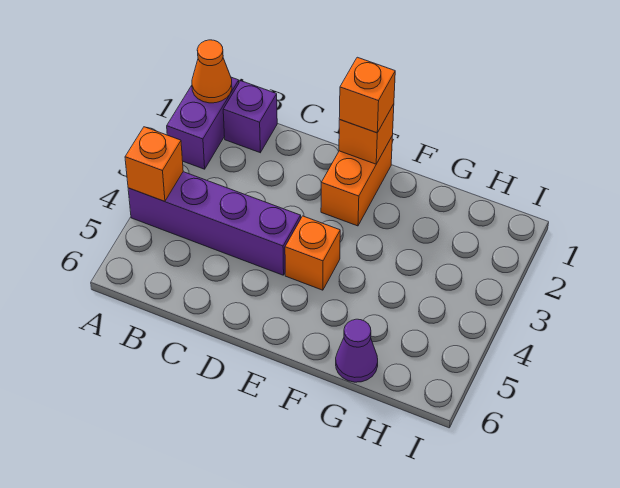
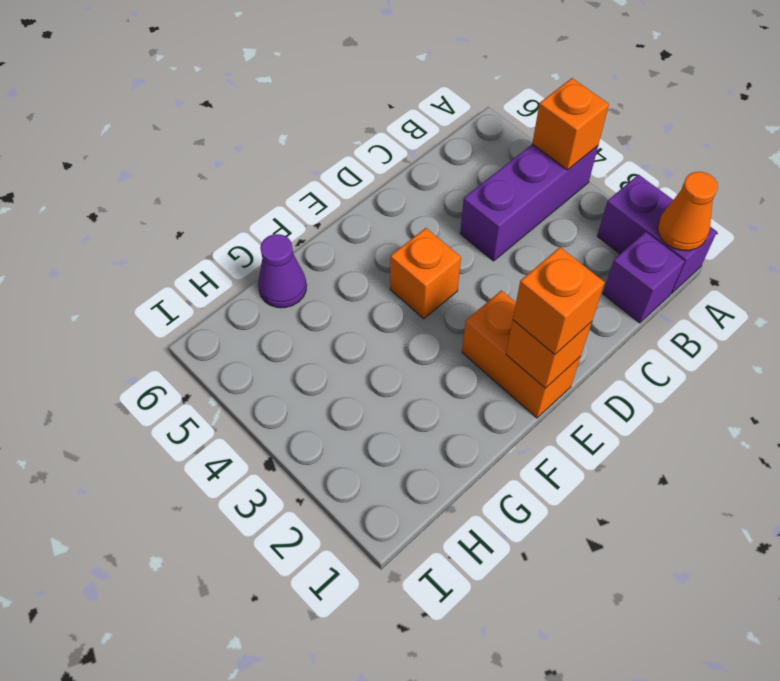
purple 1x4 brick [128,172,301,275] -> purple 1x3 brick [460,144,598,261]

